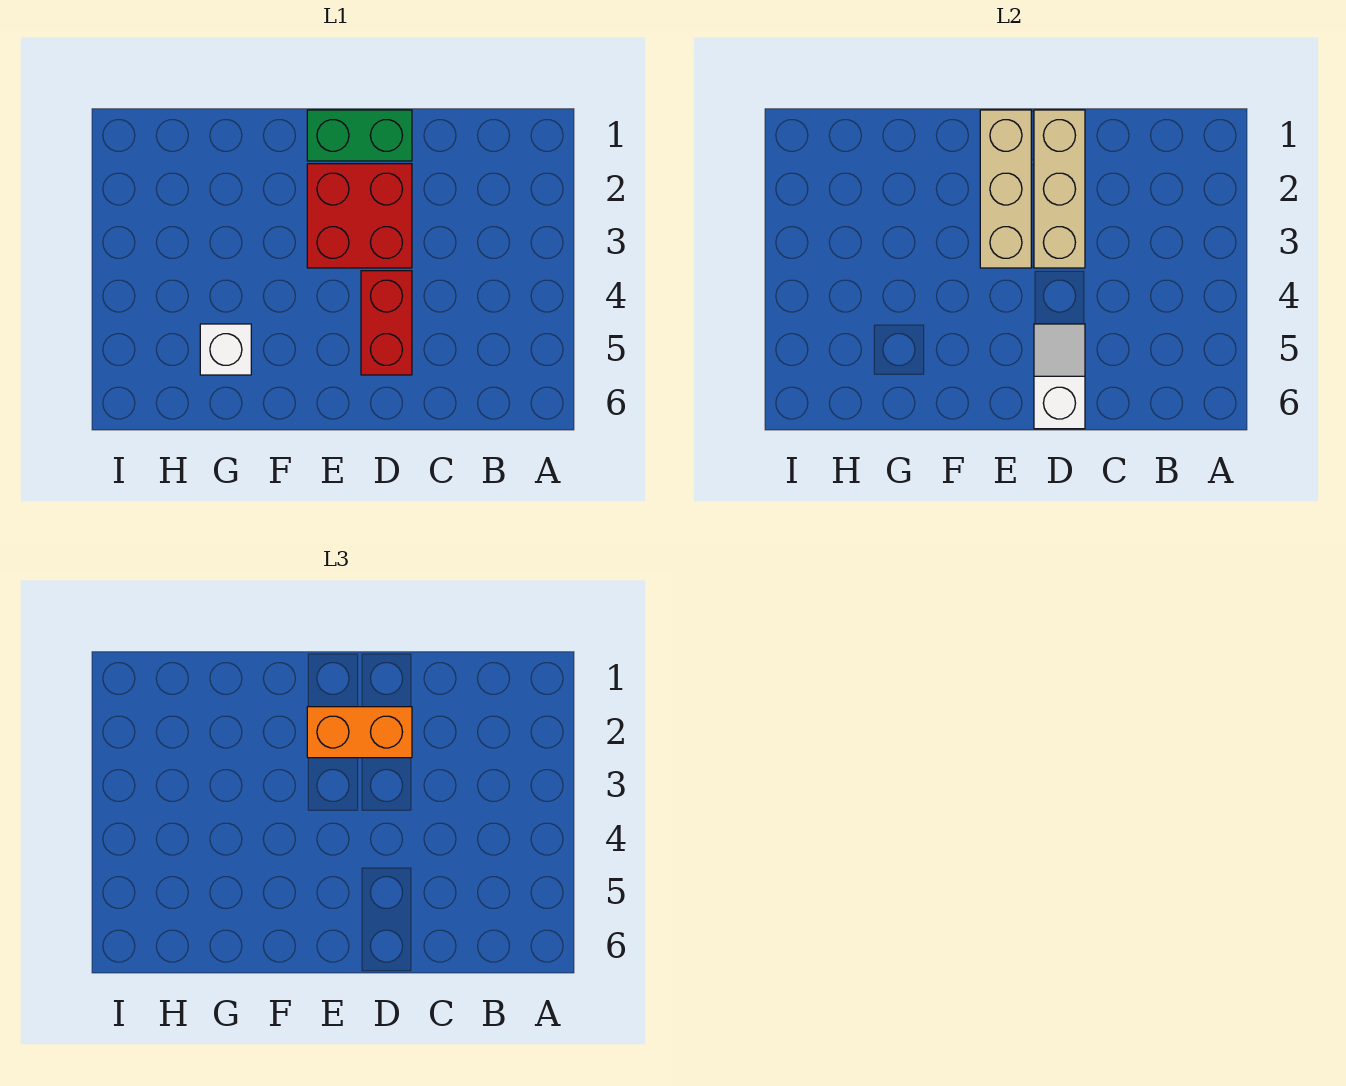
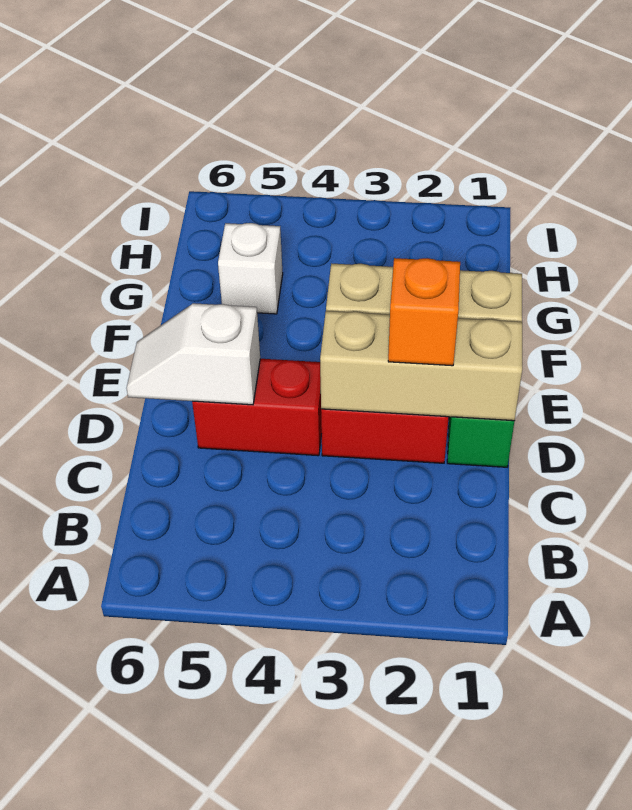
orange 1x2 brick [307,707,412,758] -> orange 1x1 brick [388,258,460,366]
white 1x2 slope [1034,324,1085,429] -> white 1x2 slope turned to [126,303,260,405]

